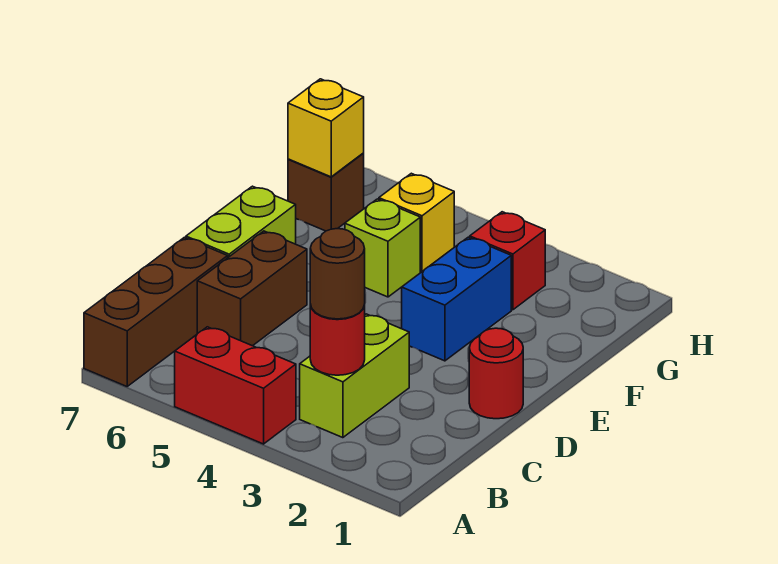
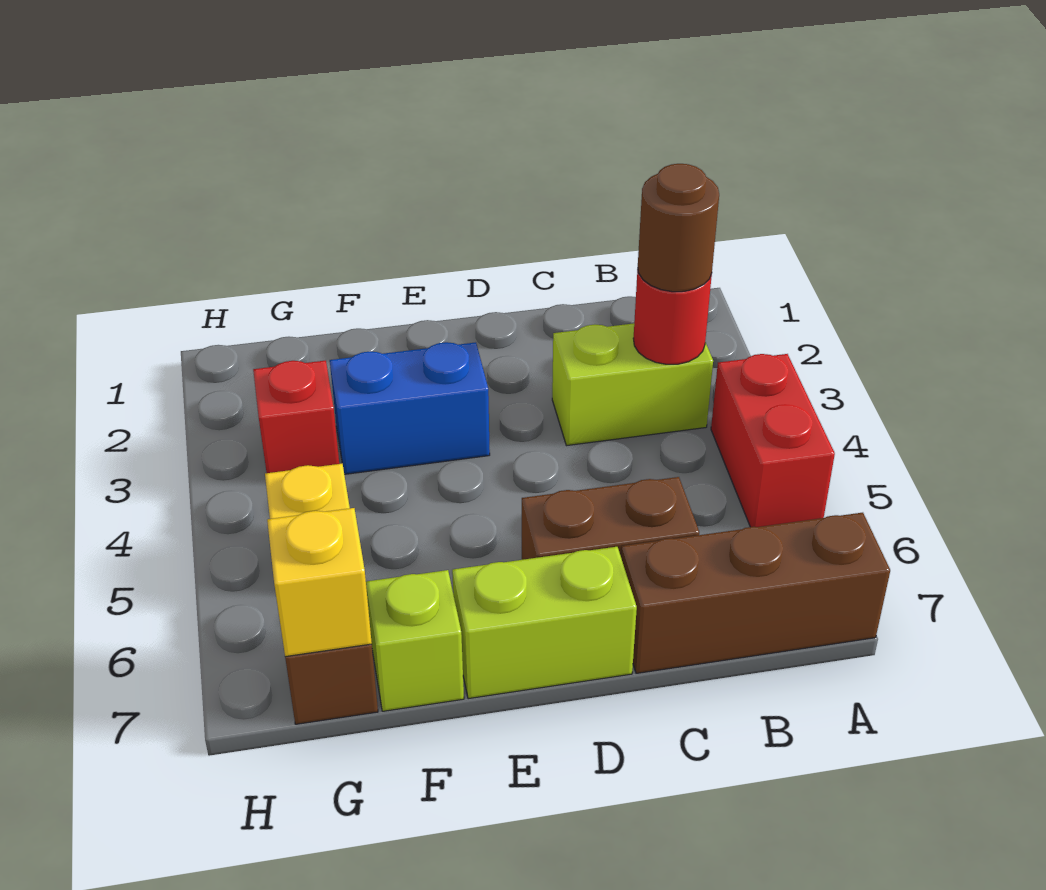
red 1x1 round brick [469,328,523,419] -> none
lime 1x1 brick [345,199,420,297] -> lime 1x1 brick moved to [366,570,464,711]

